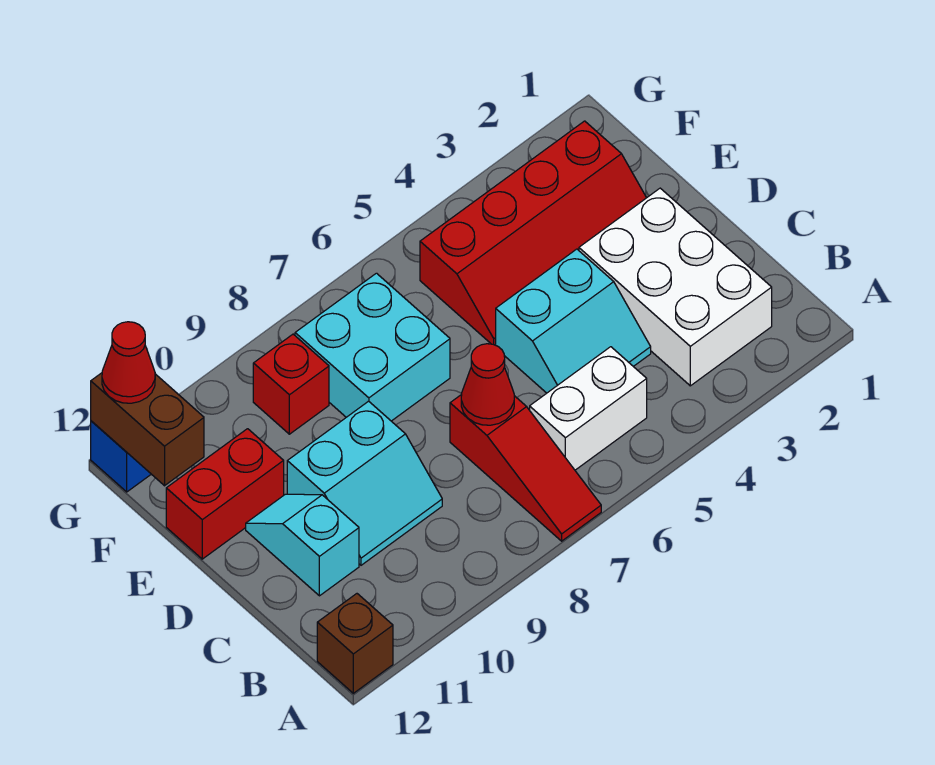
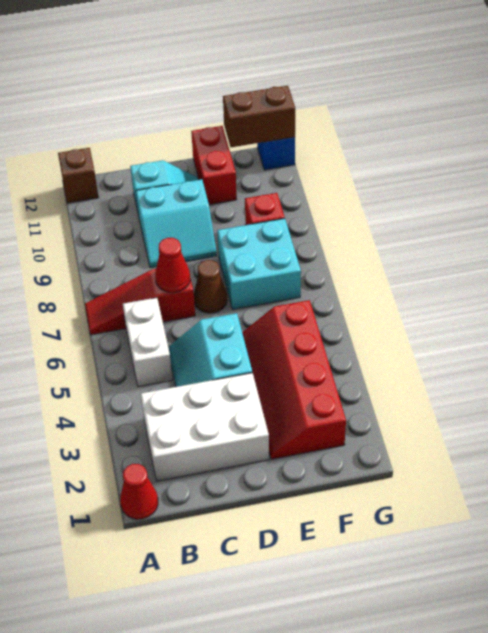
cyan 2x2 slope [287,401,442,565] -> cyan 2x2 slope turned to [136,179,217,268]
none -> brown 1x1 cone [194,260,227,313]
red 1x1 cone [102,322,155,403] -> red 1x1 cone moved to [120,464,158,519]

